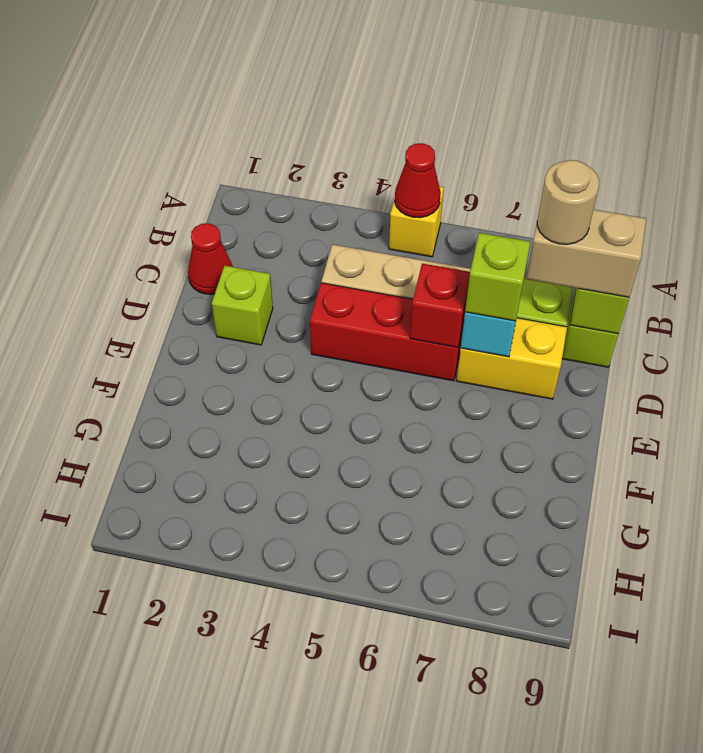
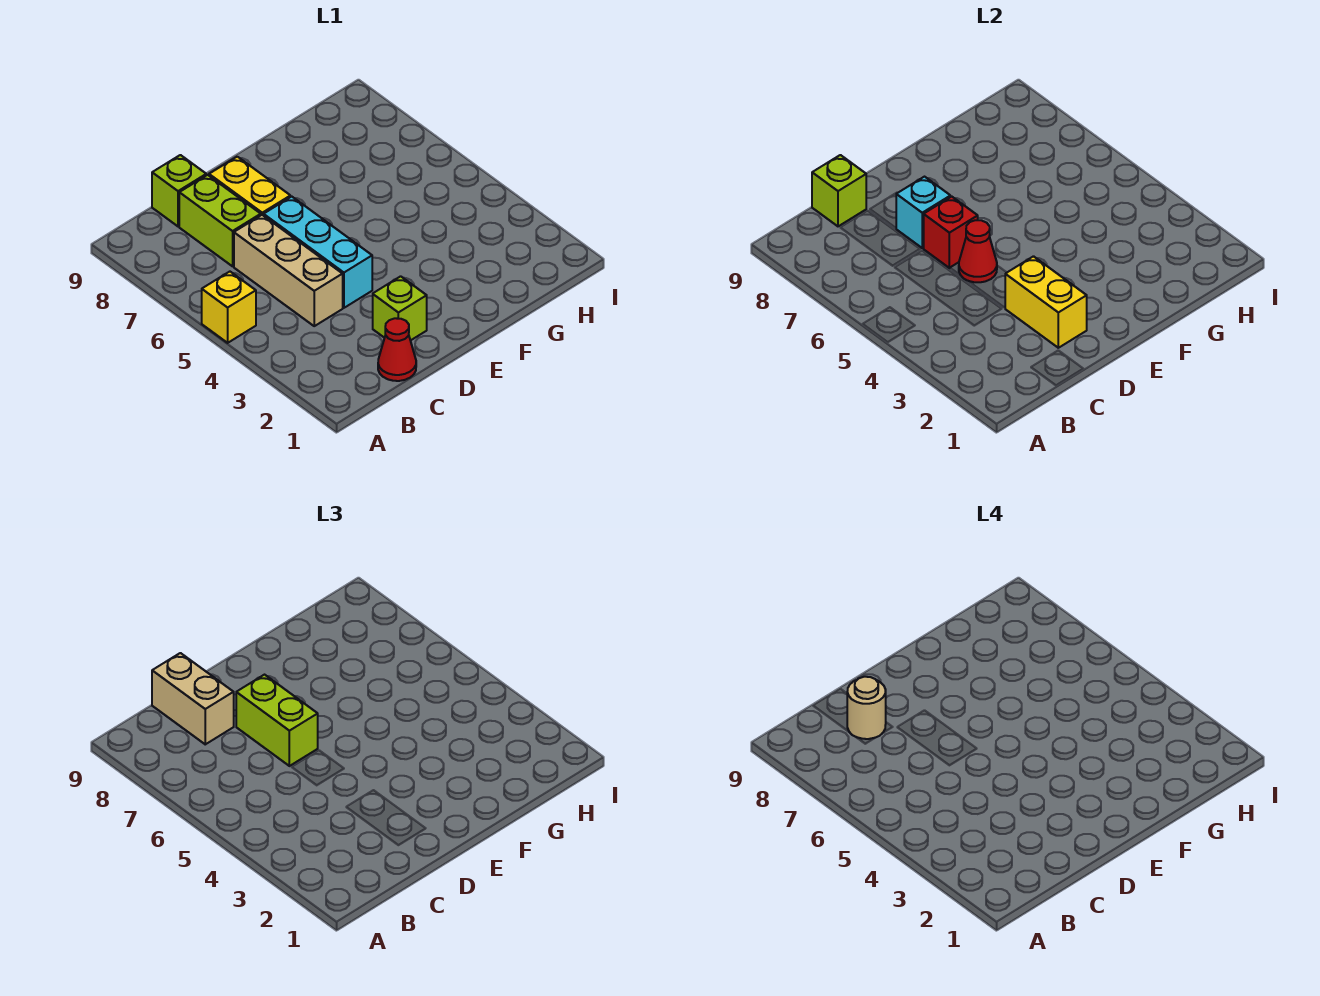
red 1x1 cone [395,143,441,218] -> red 1x1 cone moved to [959,220,997,282]
none -> yellow 1x2 brick [1005,256,1087,348]
red 1x3 brick [310,283,464,381] -> cyan 1x3 brick [264,197,372,308]
lime 1x1 brick [465,233,530,321] -> lime 1x2 brick [236,675,318,766]

